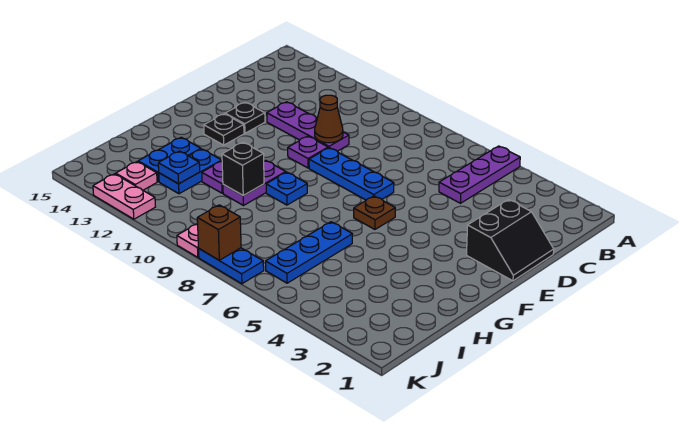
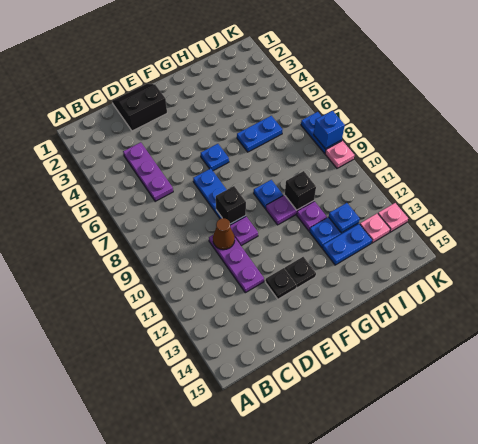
purple 1x3 plate [439,146,520,203] -> purple 1x3 plate turned to [123,142,173,202]
none -> black 1x1 brick [216,186,246,224]
brown 1x1 plate [354,196,395,229] -> blue 1x1 plate [201,144,229,171]
blue 1x3 plate [266,222,352,283] -> blue 1x2 plate [237,116,283,152]
brown 1x1 brick [197,205,241,260] -> blue 1x1 brick [314,111,345,149]
pink 1x2 plate [93,174,155,219] -> pink 1x1 plate [378,203,408,232]

